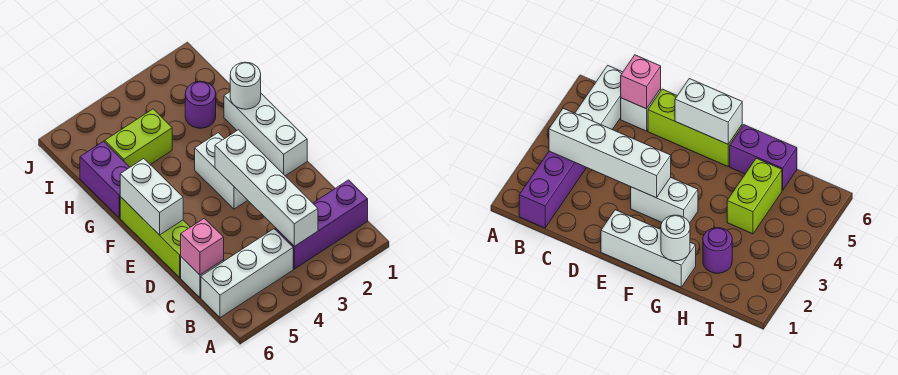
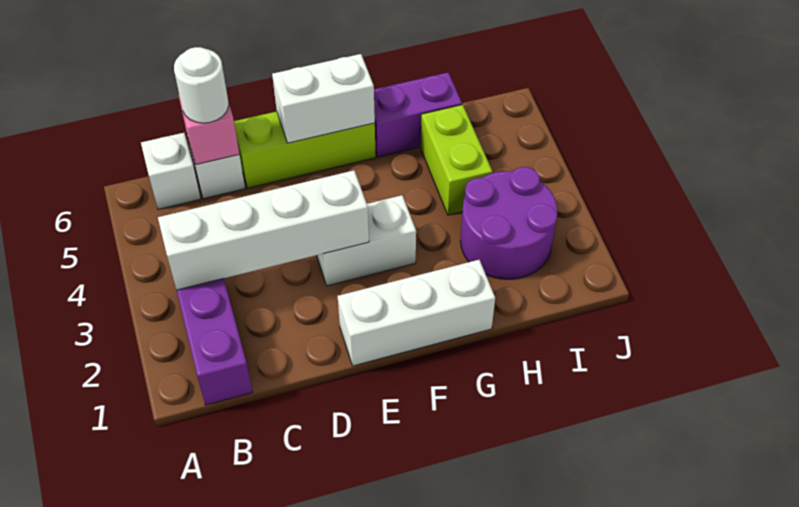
white 1x3 brick [201,229,293,318] -> white 1x1 brick [141,133,201,209]
white 1x1 round brick [230,62,261,109] -> white 1x1 round brick moved to [174,47,229,123]
purple 1x1 round brick [185,81,216,128] -> purple 2x2 round brick [460,167,557,279]

